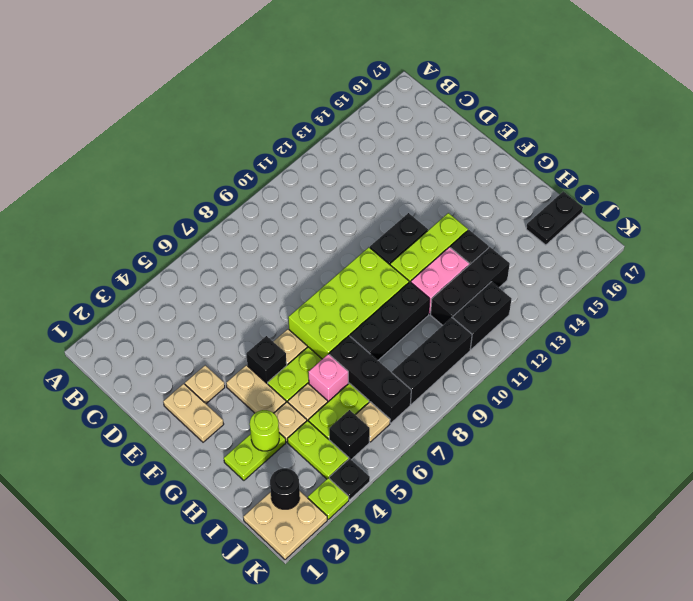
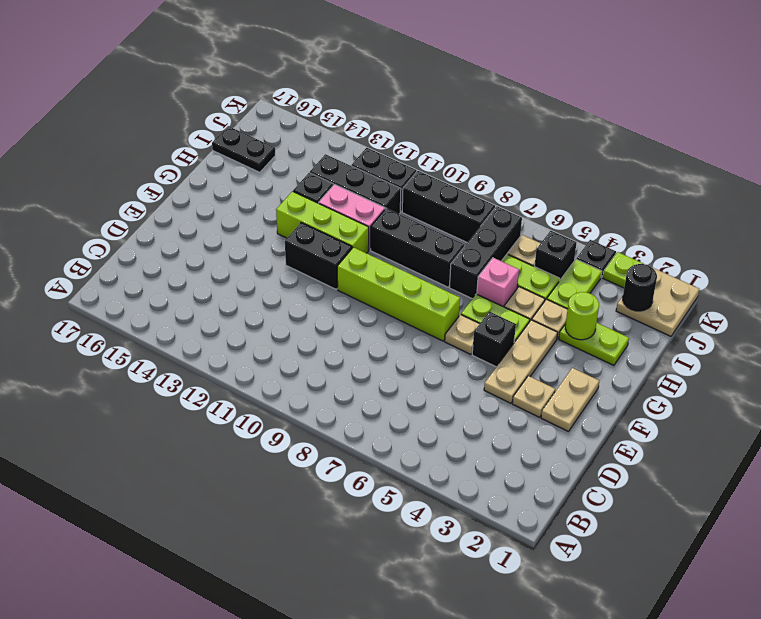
tan 1x2 plate [226,365,286,413] -> tan 1x3 plate [484,320,558,403]
lime 2x4 brick [288,247,409,359] -> lime 1x4 brick [337,247,460,341]

